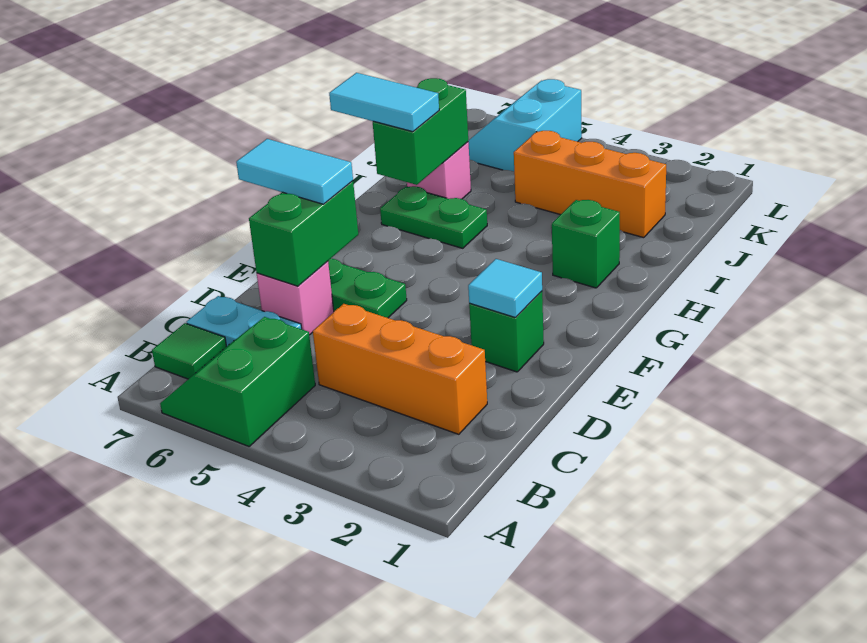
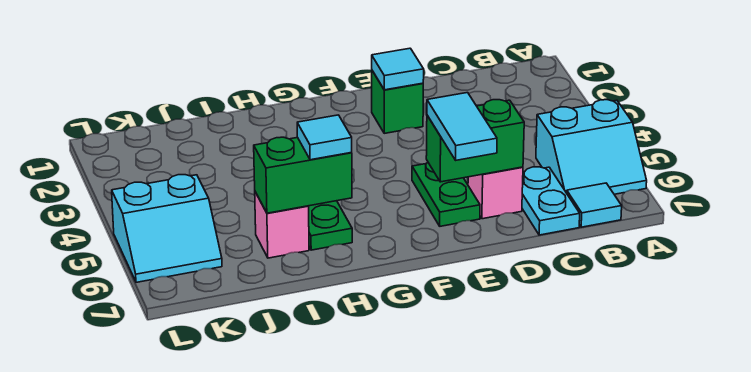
green 2x2 slope [160,317,315,446] -> cyan 2x2 slope [536,100,647,194]
green 1x1 tile [152,323,226,379] -> cyan 1x1 tile [567,183,622,227]
orange 1x3 brick [313,304,487,434] -> none
green 1x1 brick [552,200,620,288] -> none
cyan 1x2 tile [329,73,439,132] -> cyan 1x1 tile [297,115,352,160]
orange 1x3 brick [514,131,666,238] -> none

